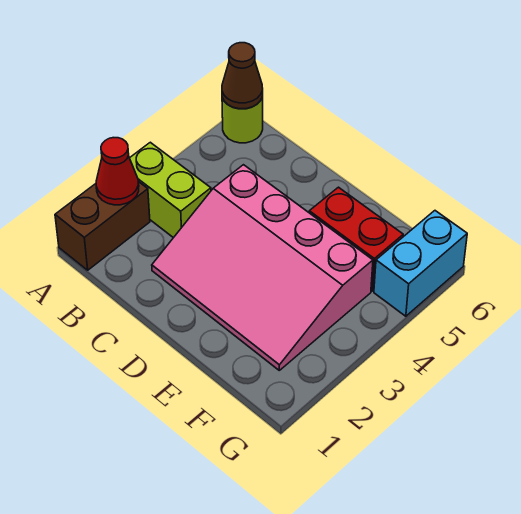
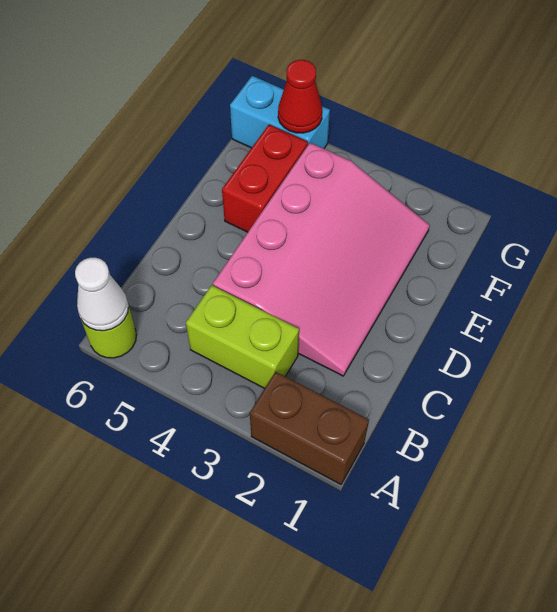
red 1x1 cone [96,138,139,205] -> red 1x1 cone moved to [278,60,322,133]
lime 1x2 brick [130,142,211,238] -> lime 1x2 brick turned to [186,285,299,388]
brown 1x1 cone [222,43,263,109] -> white 1x1 cone [75,258,129,331]

